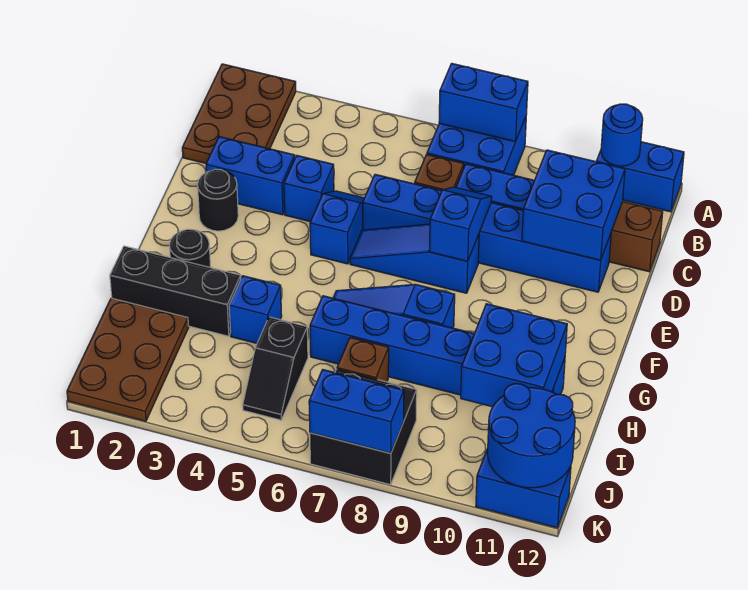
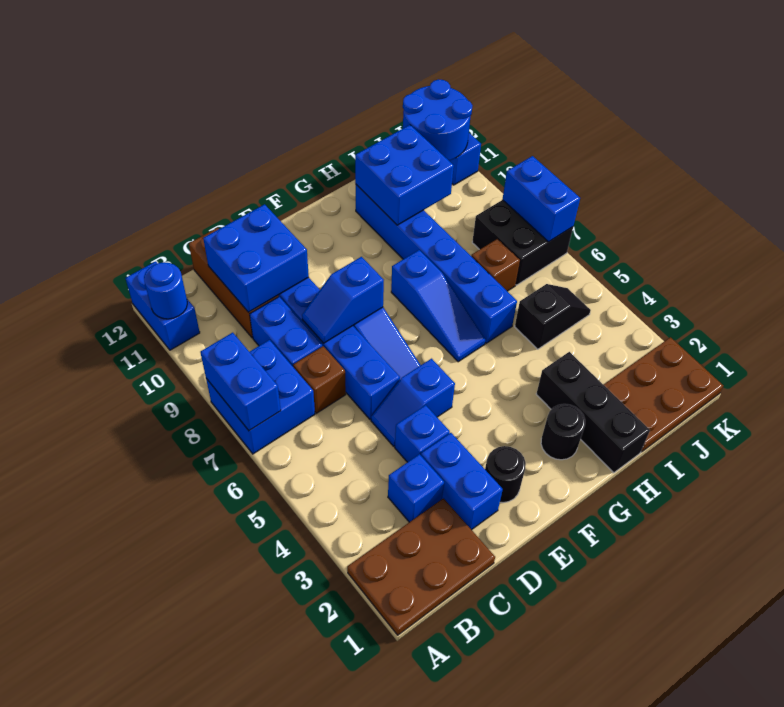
blue 1x1 brick [229,276,282,343] -> blue 1x1 brick moved to [388,454,444,522]

